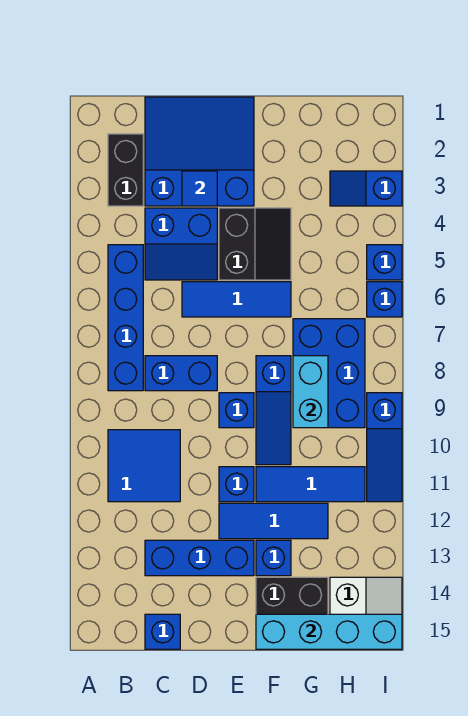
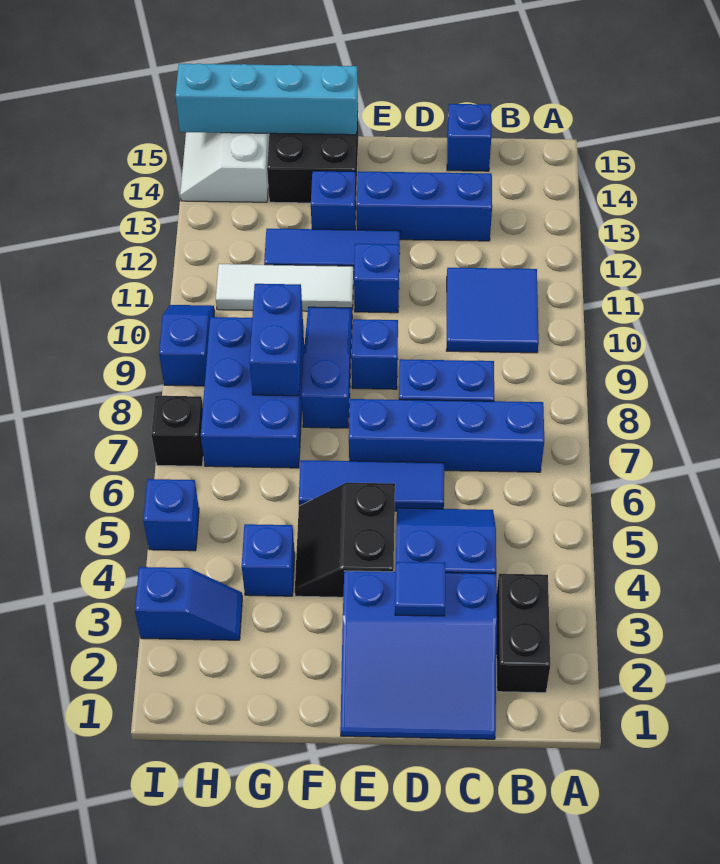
blue 1x4 brick [108,245,143,391] -> blue 1x4 brick turned to [349,399,544,472]
blue 1x3 tile [256,467,365,502] -> white 1x3 tile [216,264,354,311]
cyan 1x2 brick [293,356,328,428] -> blue 1x2 brick [250,284,303,396]
blue 1x1 brick [367,282,402,317] -> blue 1x1 brick moved to [242,524,295,596]
none -> black 1x1 brick [151,396,203,466]
blue 1x3 slope [367,393,402,502] -> blue 1x2 slope [159,305,215,386]

